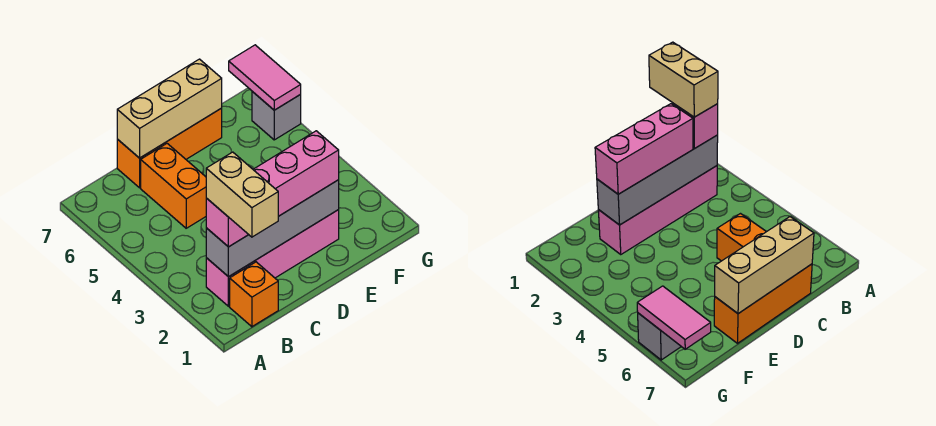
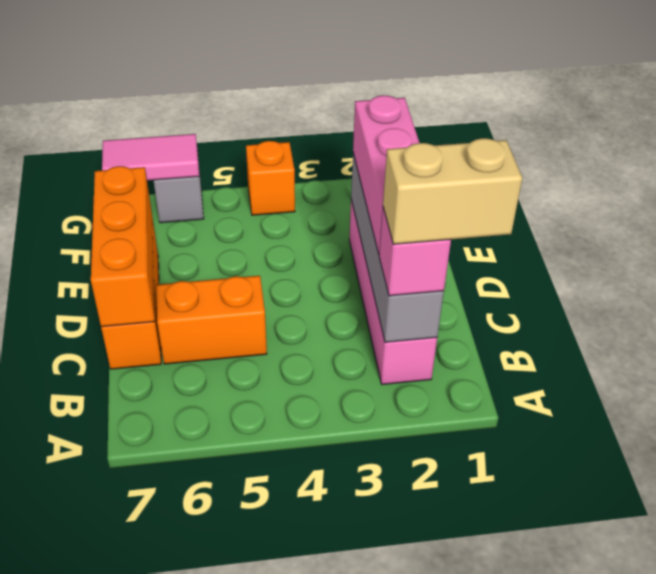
orange 1x1 brick [230,262,278,327] -> orange 1x1 brick moved to [246,141,295,215]
tan 1x3 brick [117,59,222,158] -> orange 1x3 brick [91,166,154,327]

